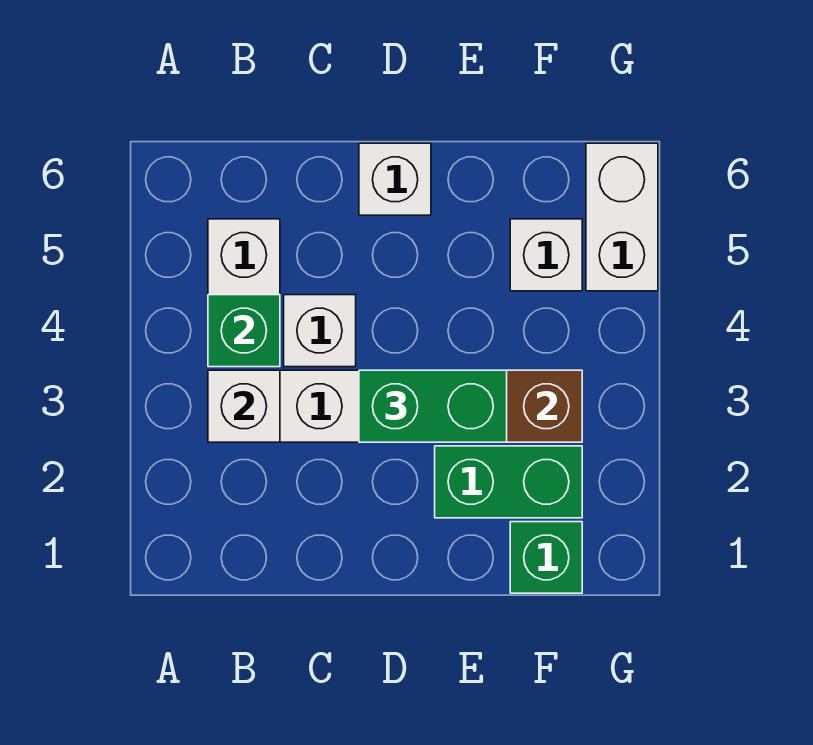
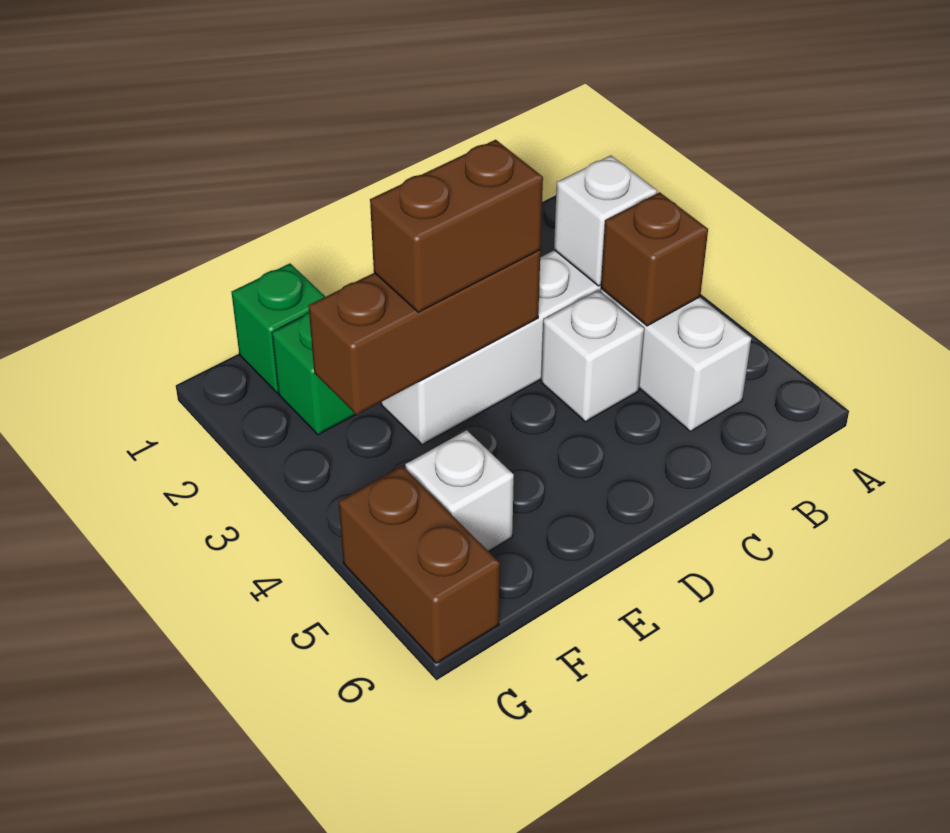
green 1x1 brick [208,295,280,367] -> brown 1x1 brick [601,192,708,326]
green 1x2 brick [359,370,507,442] -> brown 1x2 brick [370,140,543,312]
white 1x1 brick [359,143,431,215] -> none
white 1x2 brick [586,143,658,291] -> brown 1x2 brick [339,466,500,663]

